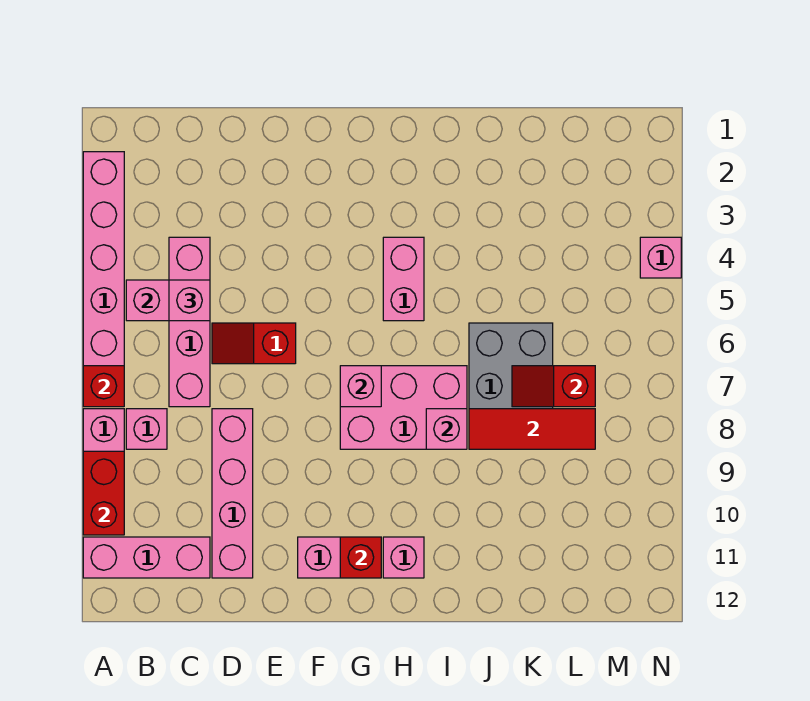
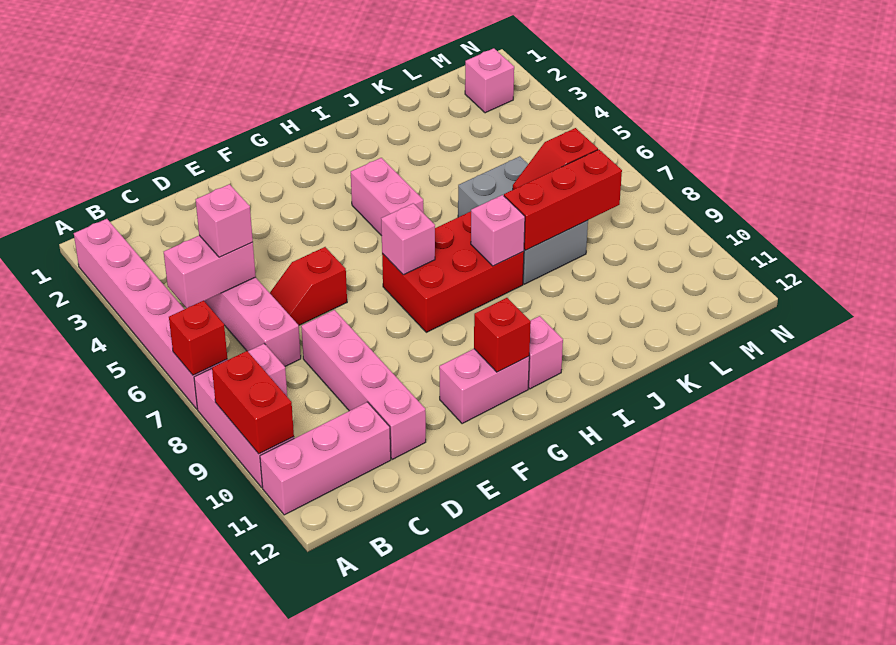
pink 2x3 brick [340,366,467,449] -> red 2x3 brick [382,212,524,332]
red 1x3 tile [469,409,595,449] -> red 1x3 brick [504,150,622,250]
pink 1x1 brick [640,237,681,278] -> pink 1x1 brick moved to [465,48,514,113]

